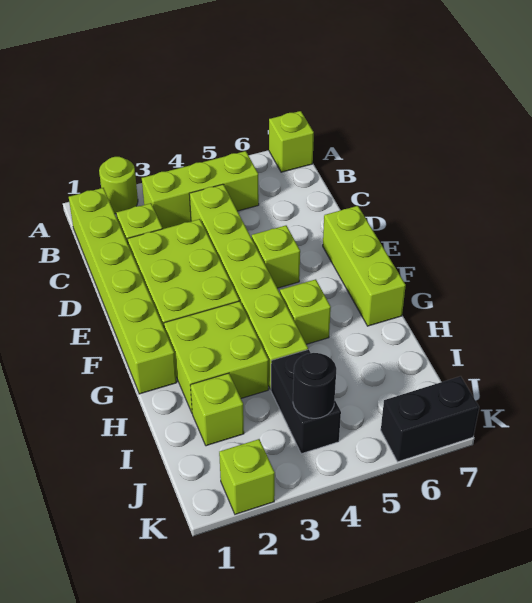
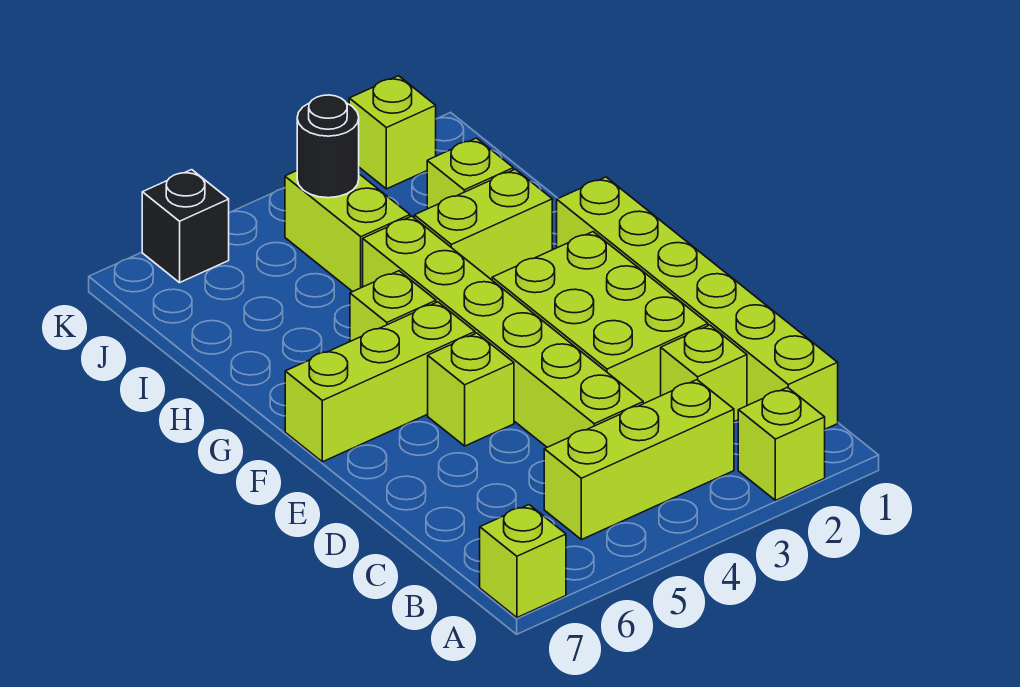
lime 1x1 round brick [99,157,138,214] -> lime 1x1 brick [738,387,825,500]
lime 1x3 brick [323,206,406,326] -> lime 1x3 brick turned to [285,302,475,462]
lime 2x2 brick [164,301,269,412] -> lime 1x2 brick [414,169,552,280]
black 1x2 brick [271,349,341,454] -> lime 1x2 brick [285,171,410,292]
black 1x2 brick [381,376,479,462] -> black 1x1 brick [142,170,229,283]

